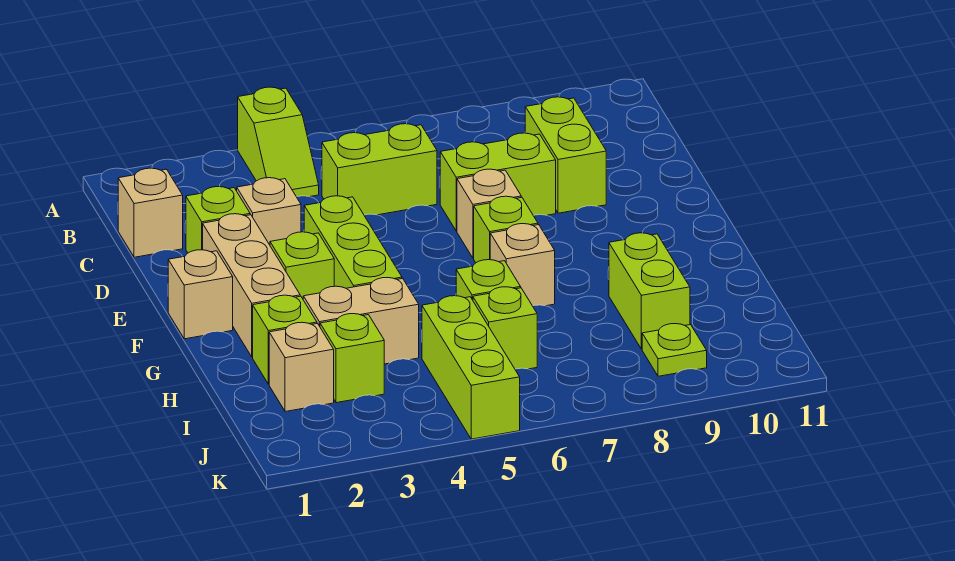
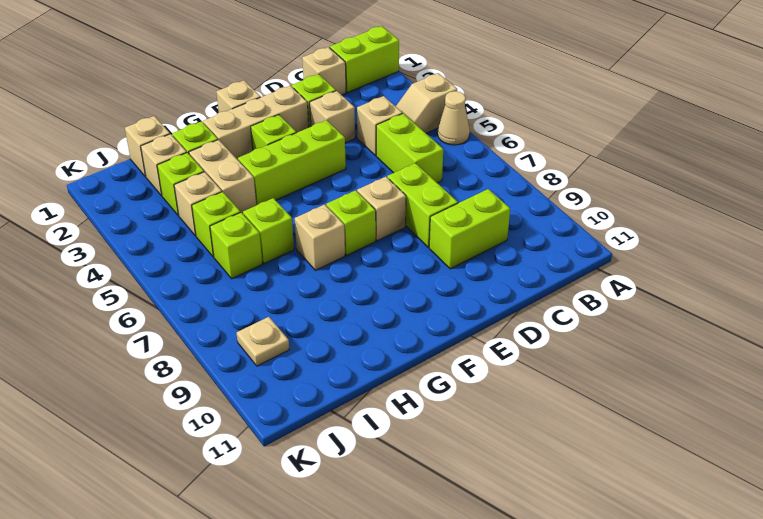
lime 1x2 slope [238,87,319,197] -> tan 1x2 slope [396,73,457,133]
none -> tan 1x1 cone [438,91,470,145]
none -> tan 1x1 brick [357,96,402,156]
lime 1x2 brick [609,233,690,349] -> lime 1x2 brick moved to [330,26,399,93]
none -> tan 1x1 brick [125,116,170,177]
none -> tan 1x1 brick [174,172,222,236]
lime 1x3 brick [422,296,520,439] -> lime 1x1 brick [192,192,240,257]
lime 1x1 plate [642,324,707,376] -> tan 1x1 plate [237,317,289,366]

